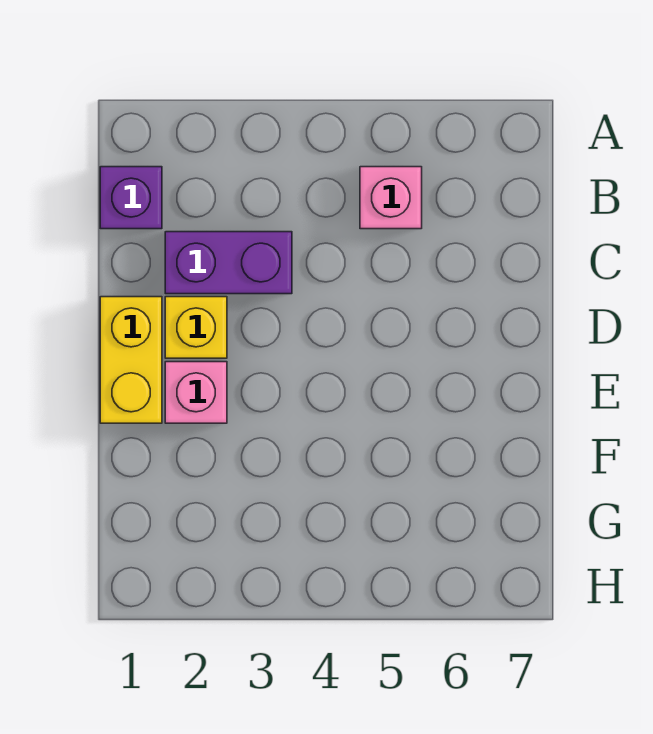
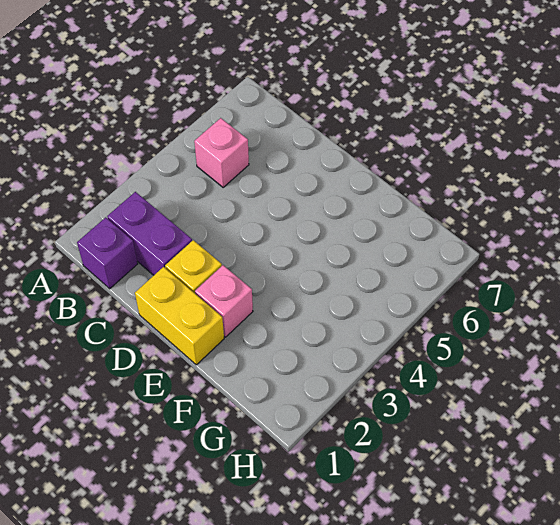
purple 1x2 brick [165,232,292,294] -> purple 1x2 brick turned to [107,192,192,275]

